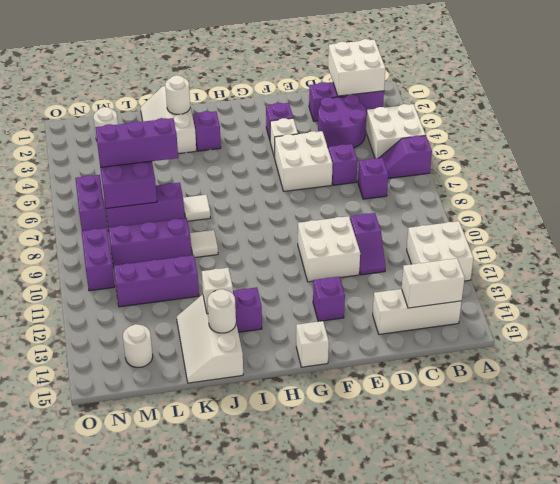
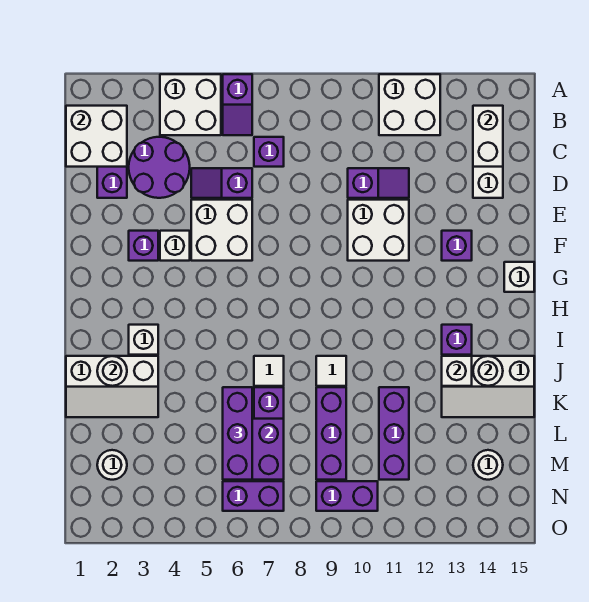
purple 1x1 brick [193,111,221,151] -> white 1x1 brick [129,325,158,355]

